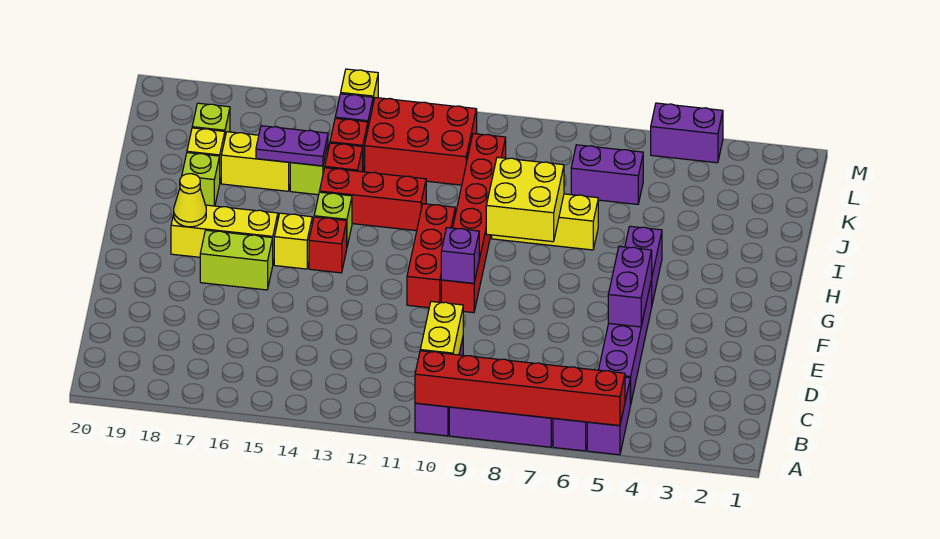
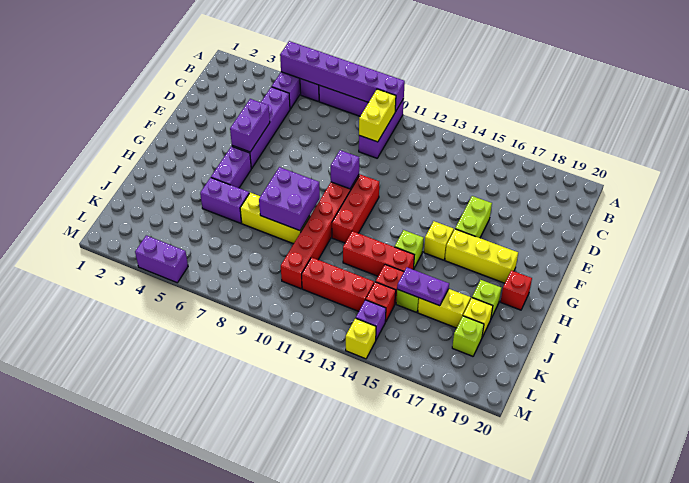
red 1x6 brick [415,351,625,426] -> purple 1x6 brick [280,41,405,112]
lime 1x2 brick [200,230,273,290] -> lime 1x2 brick turned to [455,196,492,238]
red 1x1 brick [309,217,347,273] -> red 1x1 brick moved to [501,270,532,310]
yellow 1x1 cone [174,174,206,227] -> none
yellow 2x2 brick [486,157,564,242] -> purple 2x2 brick [259,167,320,231]
purple 1x2 brick [571,145,643,204] -> purple 1x2 brick moved to [200,178,249,223]
red 2x3 brick [365,98,477,185] -> red 1x3 brick [302,257,374,311]

